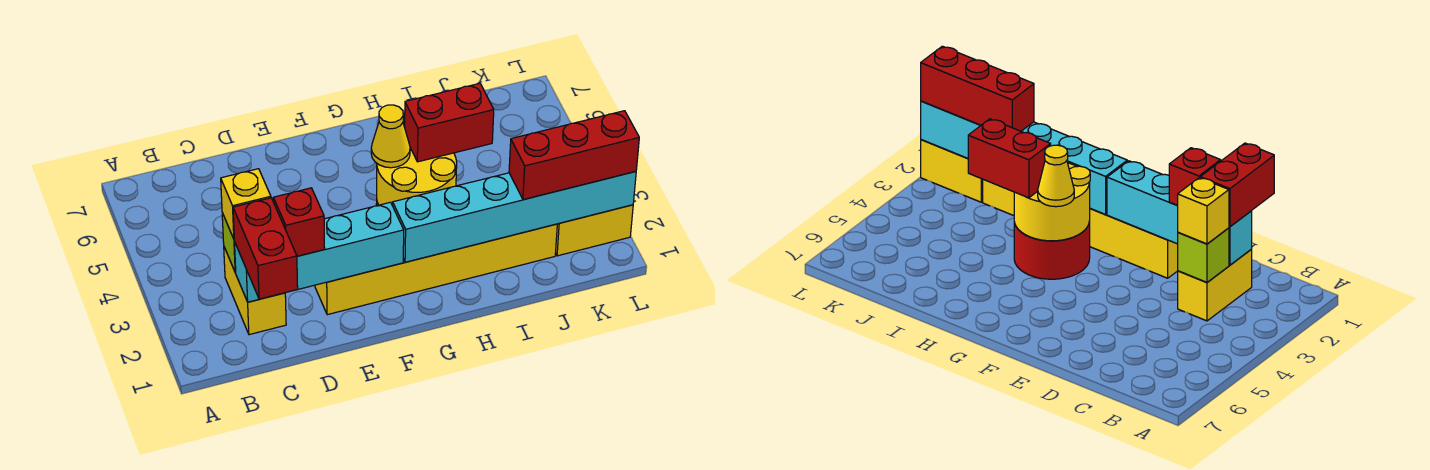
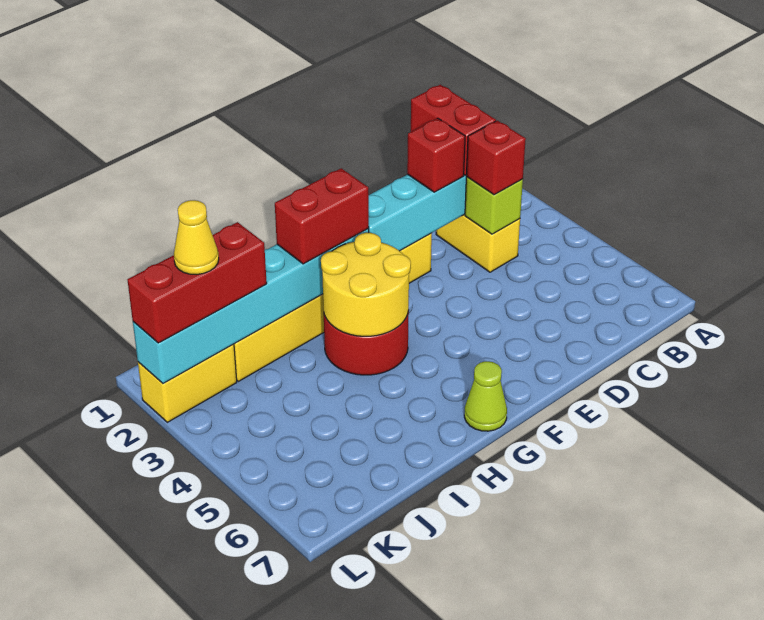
yellow 1x1 brick [221,169,271,239] -> red 1x1 brick [466,121,526,195]
yellow 1x1 cone [371,105,410,168] -> yellow 1x1 cone moved to [174,200,219,275]
none -> lime 1x1 cone [464,361,507,431]
red 1x2 brick [405,83,494,162] -> red 1x2 brick moved to [275,168,369,264]

